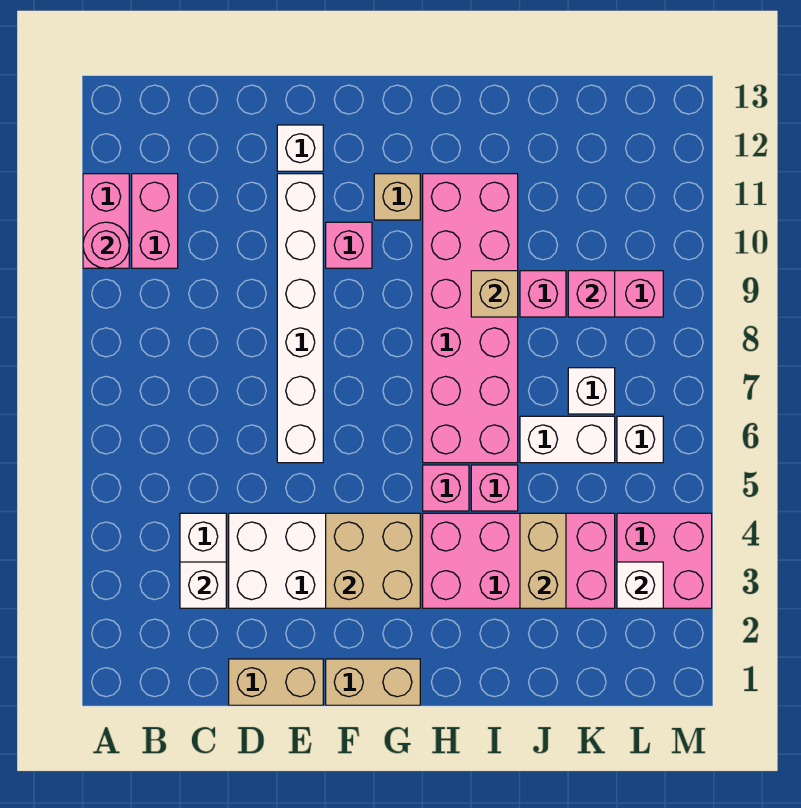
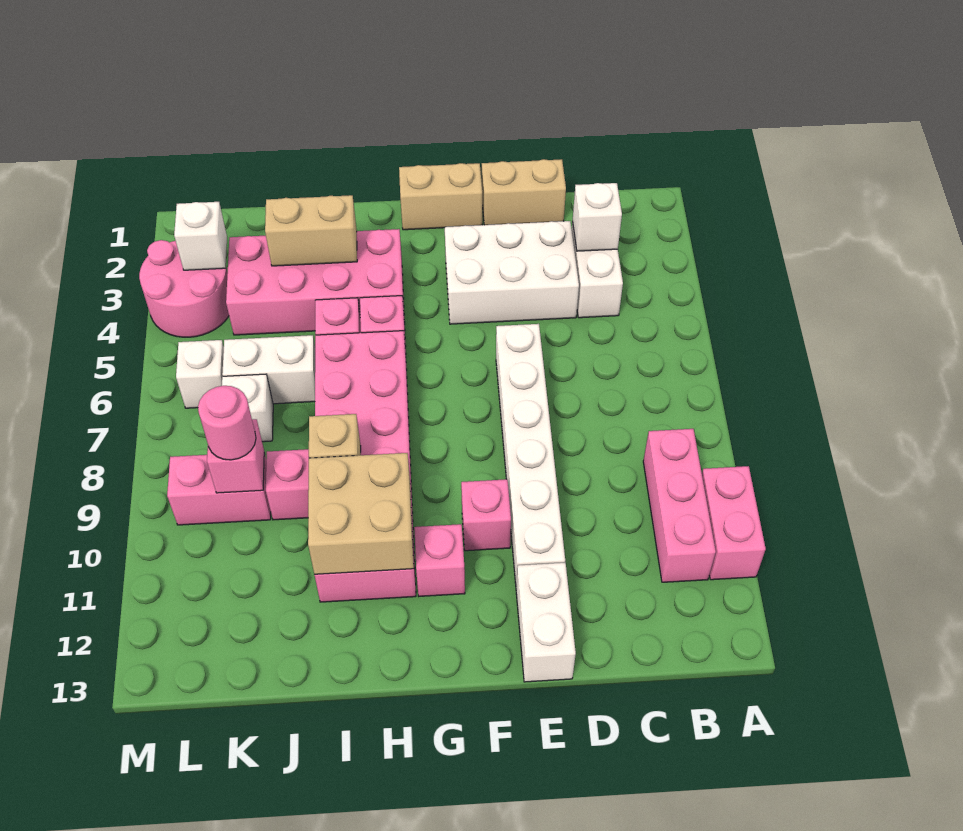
pink 1x1 round brick [83,222,129,268] -> pink 1x1 round brick moved to [198,386,256,460]
pink 1x2 brick [132,174,178,268] -> pink 1x3 brick [643,429,716,582]
white 1x1 brick [277,125,323,171] -> white 1x2 brick [516,563,576,682]
tan 2x2 brick [326,513,420,608] -> tan 2x2 brick moved to [308,453,414,574]
tan 1x1 brick [374,174,420,220] -> pink 1x1 brick [414,524,465,596]
tan 1x2 brick [520,513,566,608] -> tan 1x2 brick turned to [265,195,357,266]
pink 2x2 brick [617,513,712,608] -> pink 2x2 round brick [139,240,229,337]

